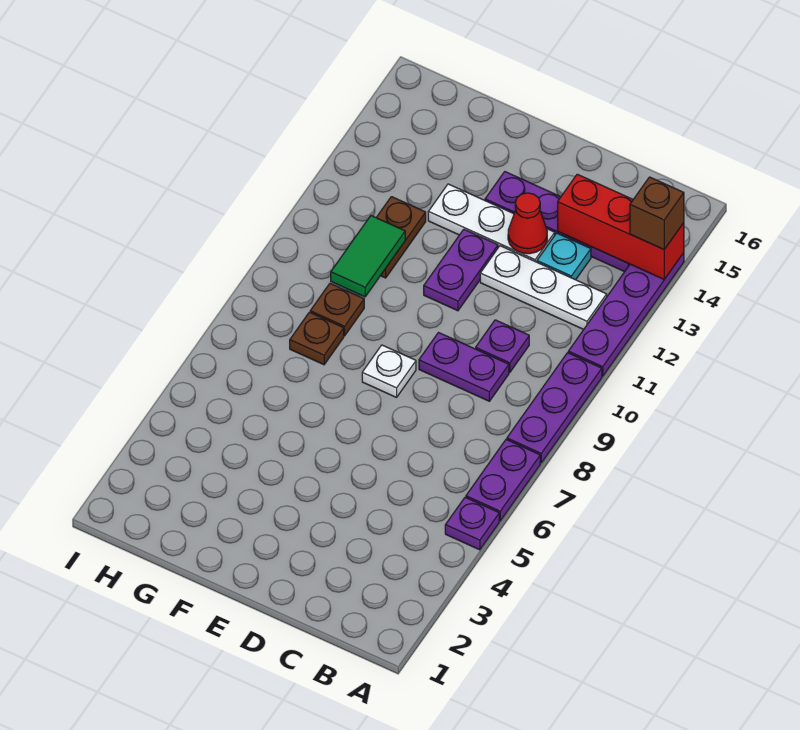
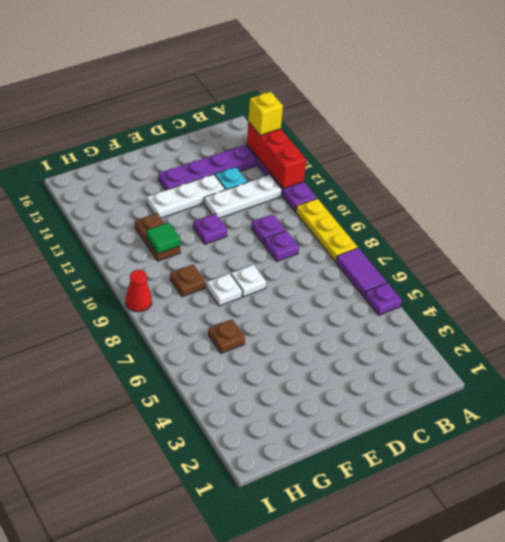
purple 1x2 plate [466,440,540,521] -> purple 1x2 tile [336,248,387,297]
purple 1x3 plate [507,353,602,463] -> yellow 1x3 plate [296,199,358,262]
red 1x3 brick [558,174,684,279] -> red 1x3 brick turned to [247,122,306,189]
brown 1x1 brick [630,177,684,249] -> yellow 1x1 brick [248,92,283,135]
purple 1x2 plate [419,333,509,401] -> purple 1x1 plate [264,231,299,261]
red 1x1 cone [508,193,547,254] -> red 1x1 cone moved to [126,270,152,312]
purple 1x2 plate [424,230,498,311] -> purple 1x1 plate [193,214,227,244]
none -> white 1x1 plate [207,273,242,306]
brown 1x1 plate [290,312,344,365] -> brown 1x1 plate moved to [208,319,245,354]
green 1x2 tile [331,216,405,297] -> green 1x1 tile [146,223,181,254]

